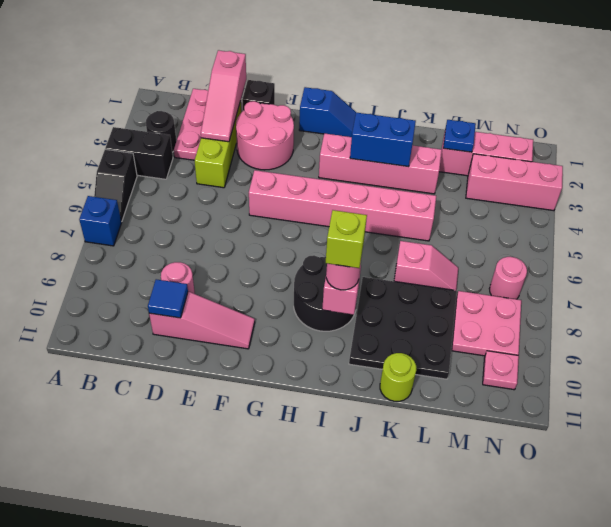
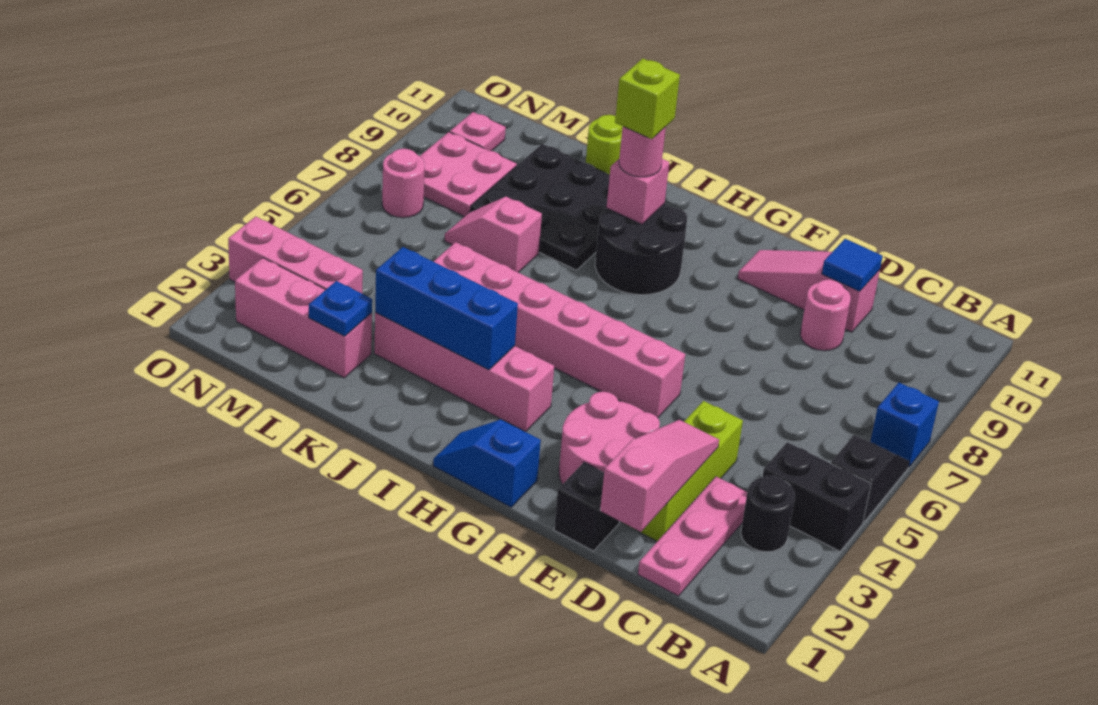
blue 1x2 brick [350,113,416,167] -> blue 1x3 brick [375,247,518,370]

